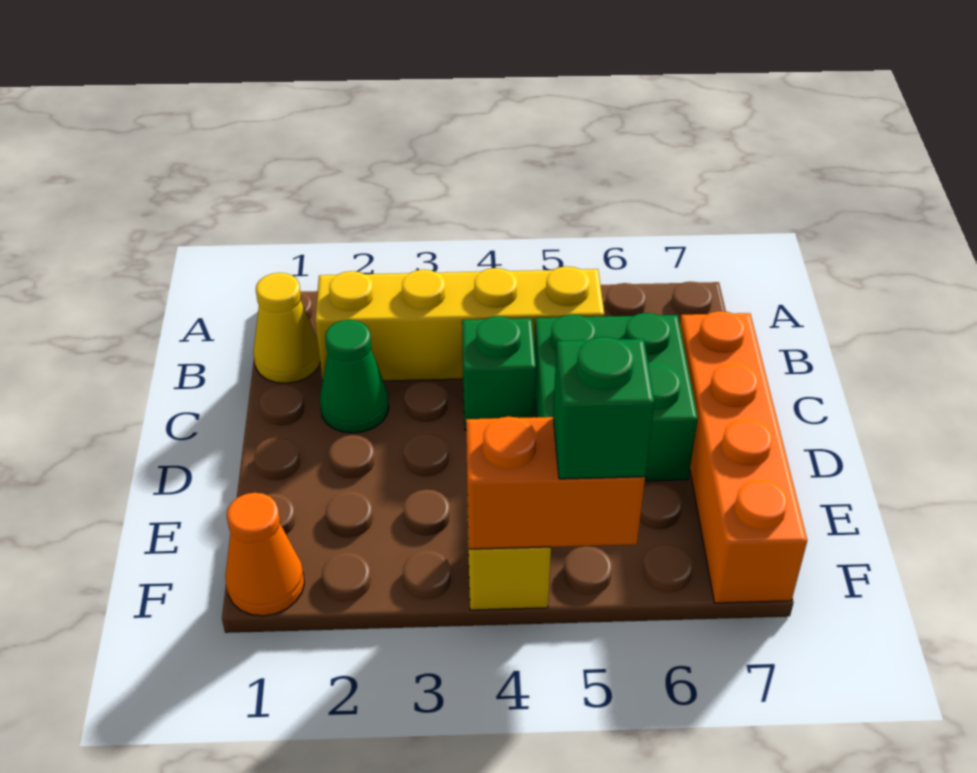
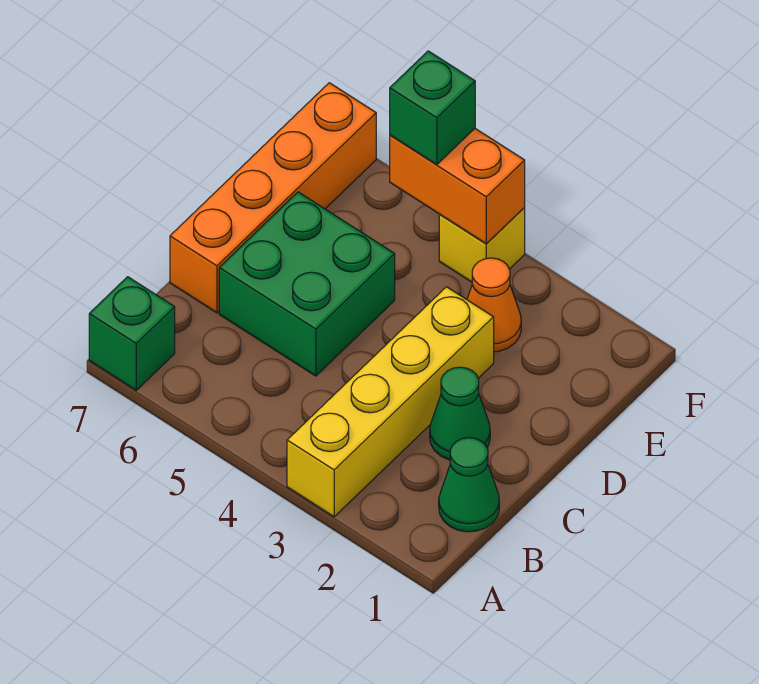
yellow 1x1 cone [253,273,320,383] -> green 1x1 cone [439,438,499,532]
yellow 1x4 brick [315,266,604,381] -> yellow 1x4 brick turned to [287,287,494,517]
green 1x1 brick [462,316,536,430] -> green 1x1 brick moved to [89,277,175,390]
orange 1x1 cone [225,493,304,616] -> orange 1x1 cone moved to [467,258,521,352]

